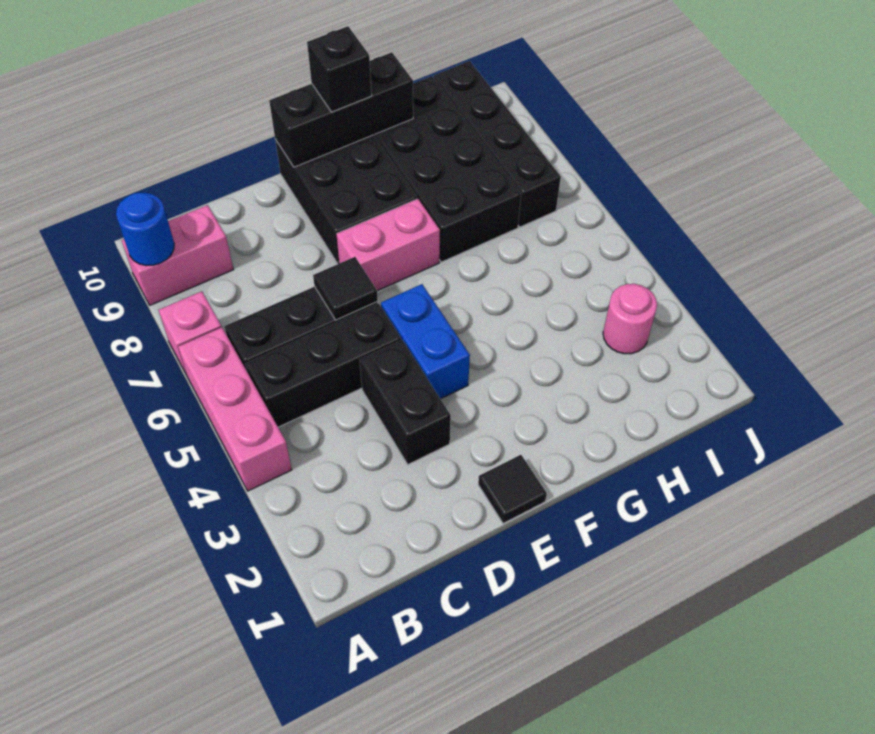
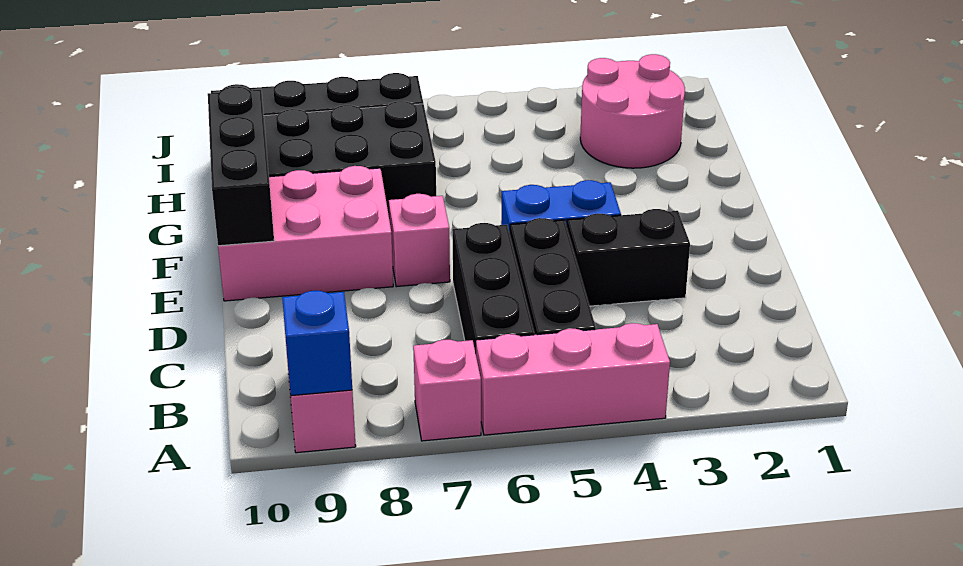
blue 1x1 round brick [116,192,174,266] -> blue 1x1 brick [282,291,352,396]
black 1x1 tile [313,257,378,320] -> none
black 1x1 tile [478,455,547,524] -> none
pink 1x2 brick [336,199,440,291] -> pink 1x1 brick [389,194,450,287]
black 2x3 brick [275,135,417,264] -> pink 2x3 brick [218,166,393,301]
black 1x1 brick [307,26,372,112] -> none
pink 1x1 round brick [603,284,657,354] -> pink 2x2 round brick [580,54,685,168]

